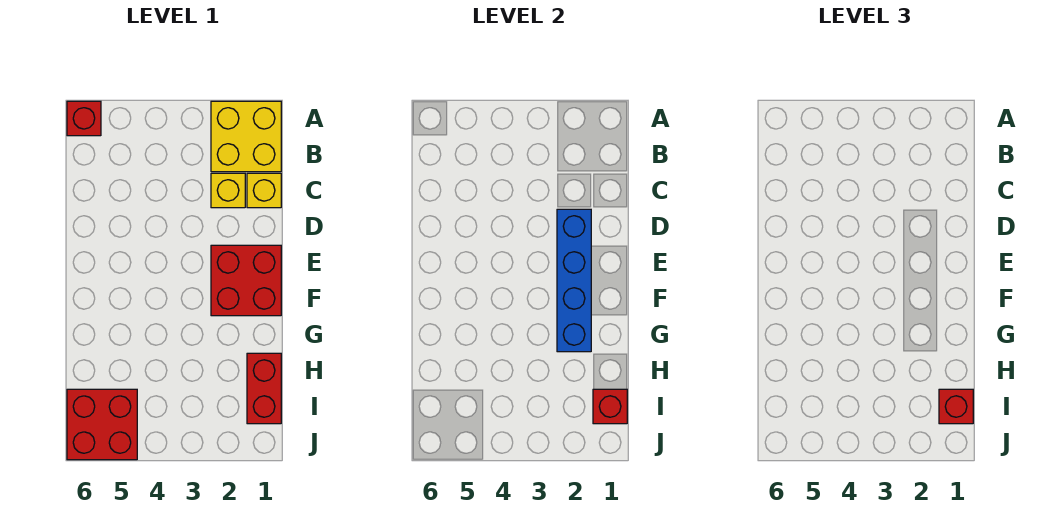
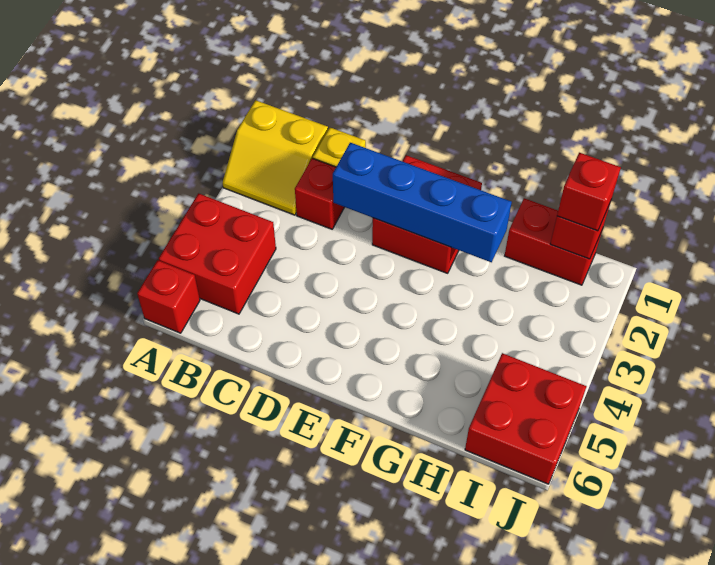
yellow 2x2 brick [211,101,281,172] -> yellow 2x2 slope [223,100,328,215]
none -> red 2x2 brick [159,193,276,314]
yellow 1x1 brick [211,173,245,208] -> red 1x1 brick [295,158,344,229]

